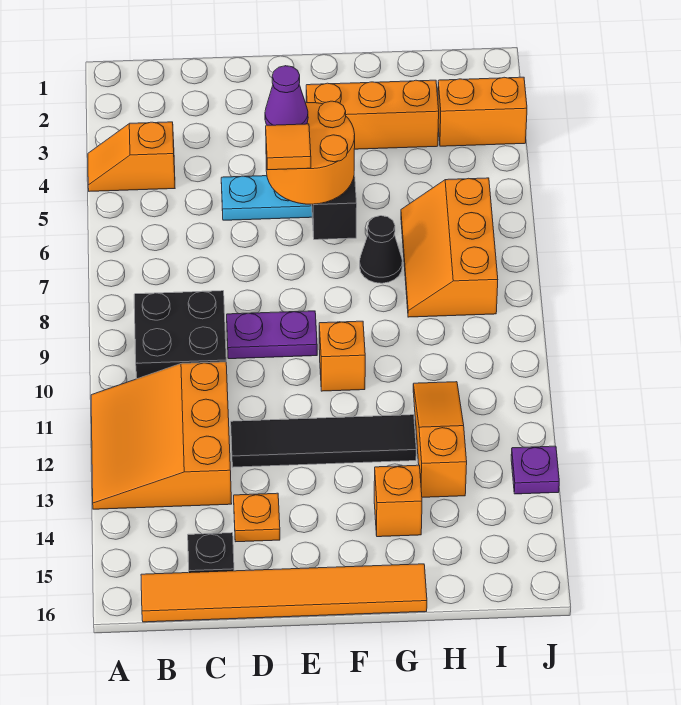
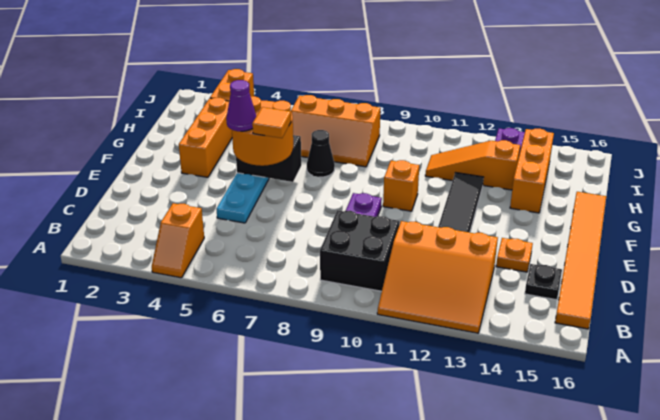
orange 1x1 brick [374,465,422,537] -> orange 1x3 brick [510,129,554,213]

